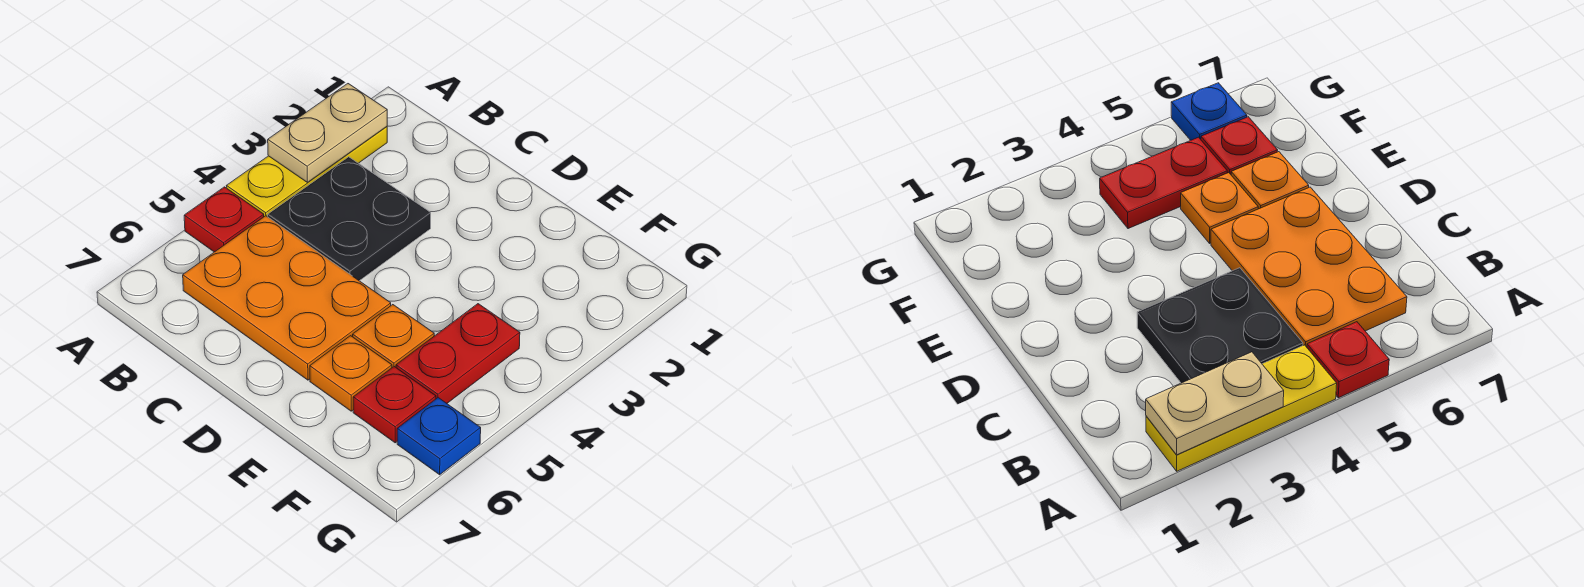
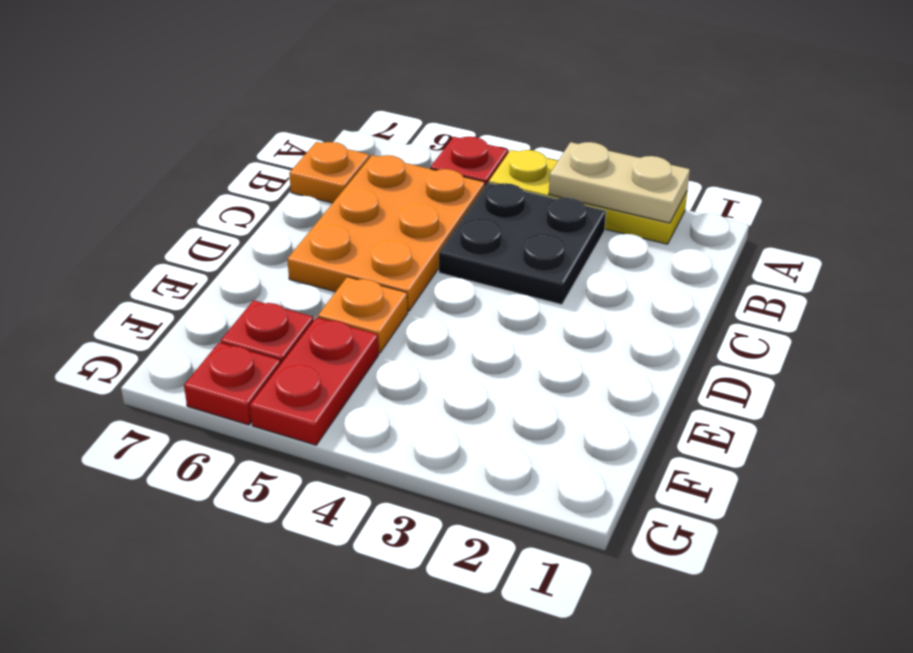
orange 1x1 plate [310,336,392,411] -> orange 1x1 plate moved to [289,142,369,203]
red 1x2 plate [396,304,520,403] -> red 1x2 plate turned to [250,318,379,445]
blue 1x1 plate [397,398,481,475] -> red 1x1 plate [184,343,281,425]

